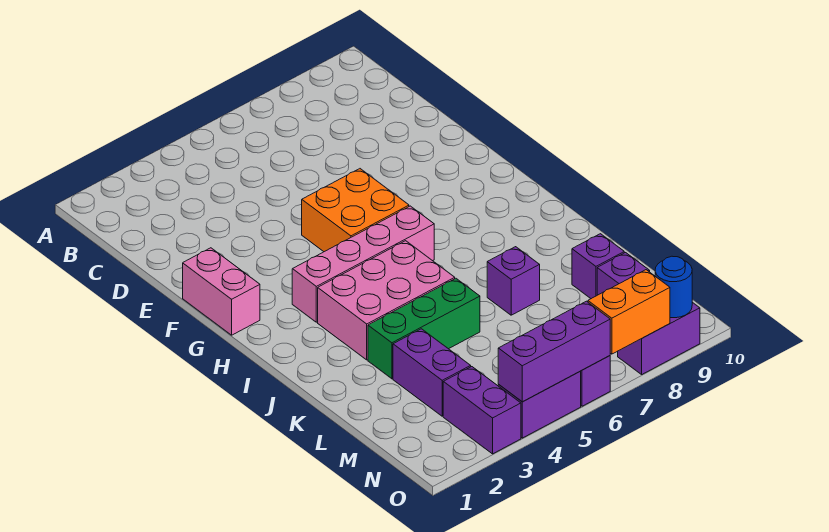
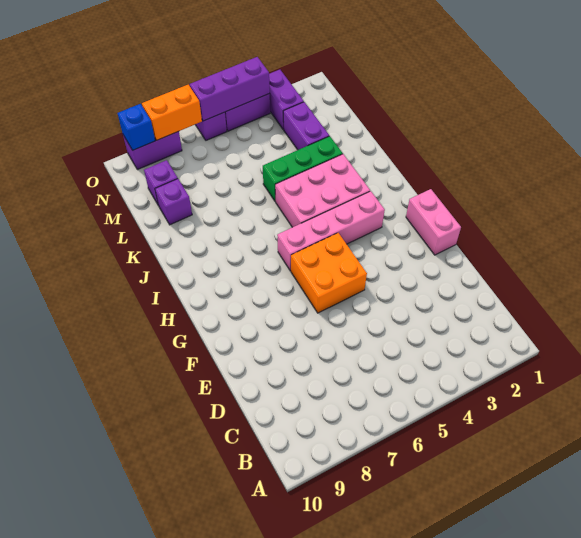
purple 1x1 brick [487,247,540,315] -> none
blue 1x1 round brick [655,256,692,318] -> blue 1x1 brick [118,104,155,150]

